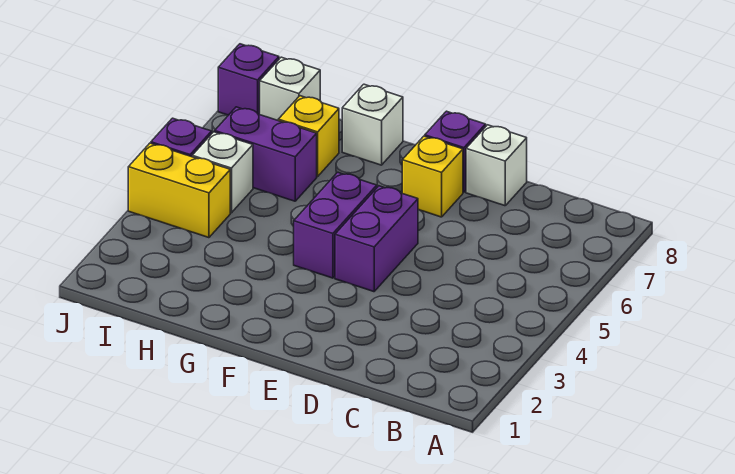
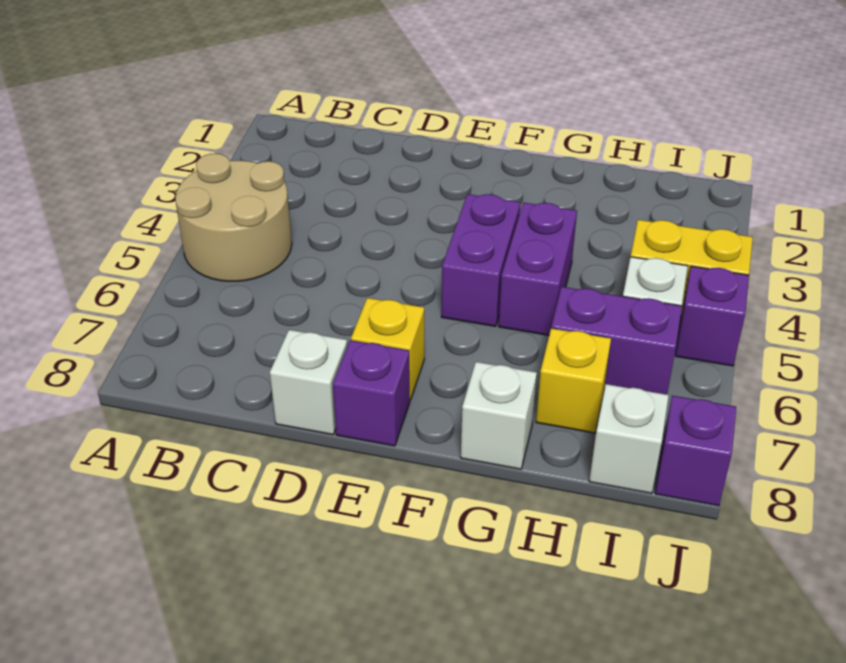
none -> tan 2x2 round brick [175,153,292,281]
purple 1x2 brick [335,186,418,292] -> purple 1x2 brick moved to [499,202,577,335]

